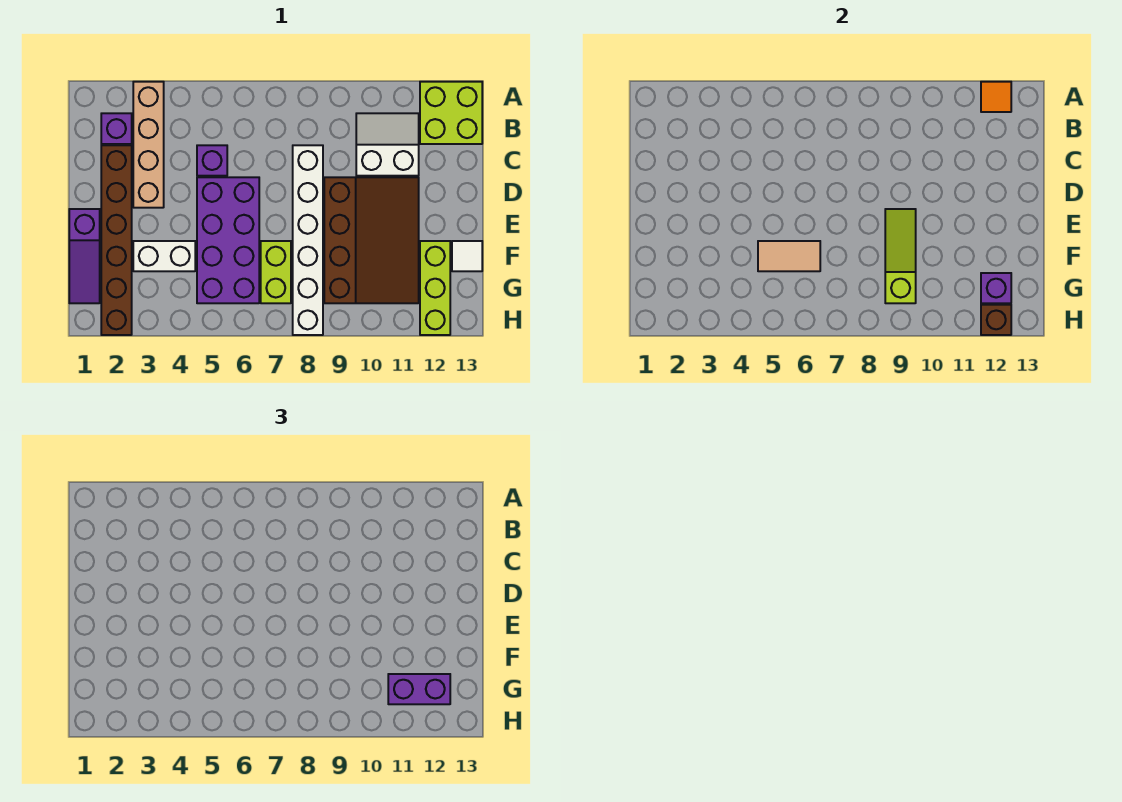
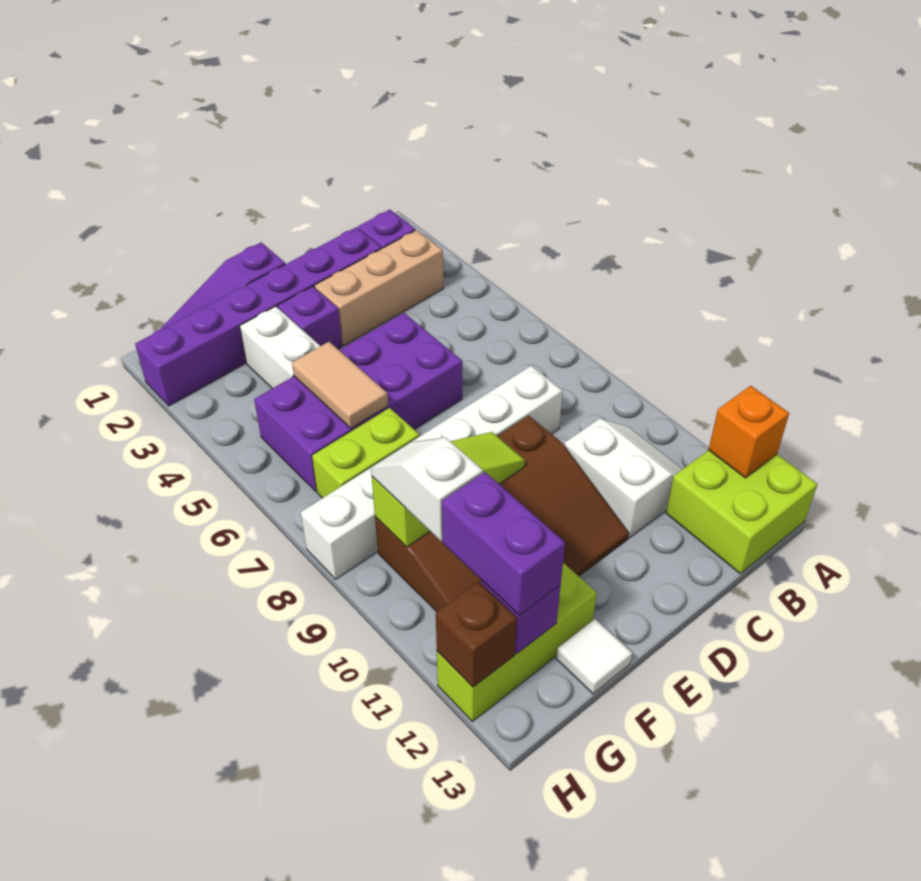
tan 1x4 brick [133,82,164,208] -> tan 1x3 brick [315,230,443,346]
orange 1x1 tile [981,82,1011,112] -> orange 1x1 brick [708,386,789,478]
brown 1x6 brick [101,145,132,335] -> purple 1x6 brick [135,227,382,406]
purple 1x1 brick [197,145,227,176] -> purple 1x1 brick moved to [278,286,342,349]
none -> white 1x2 slope [371,437,483,541]

